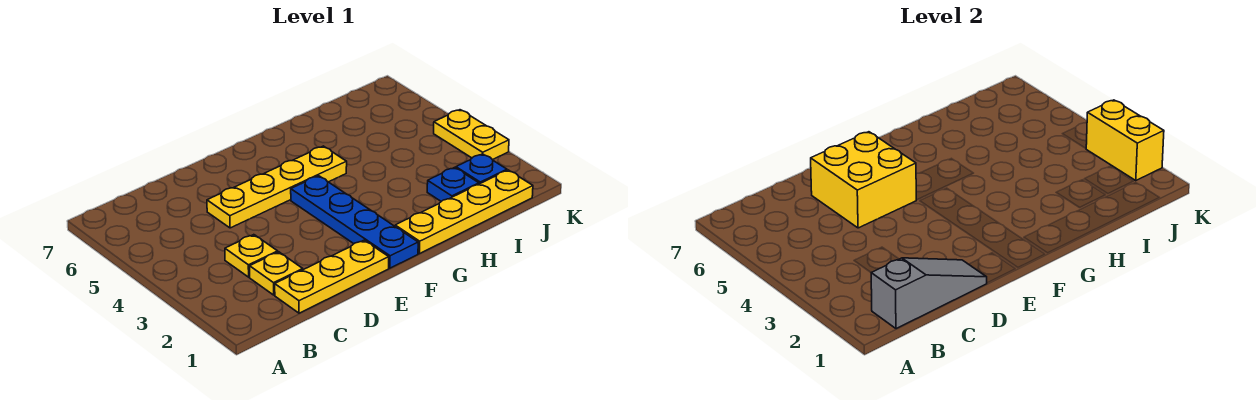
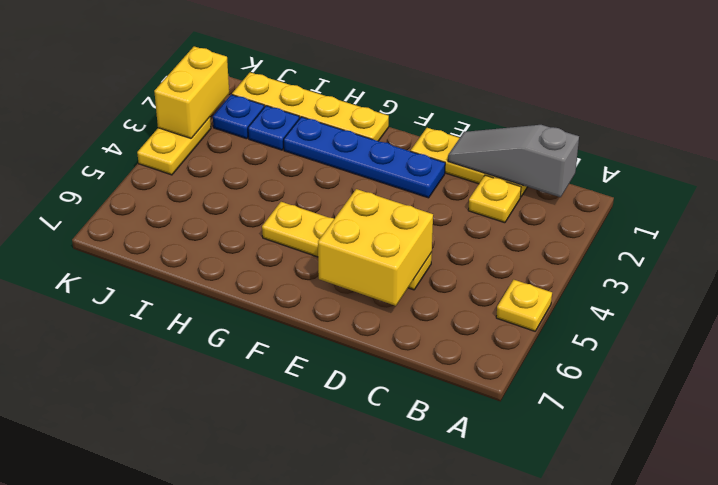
yellow 1x1 plate [225,235,278,277] -> yellow 1x1 plate moved to [496,280,552,331]
blue 1x4 plate [291,176,418,268] -> blue 1x4 plate turned to [284,117,445,198]

